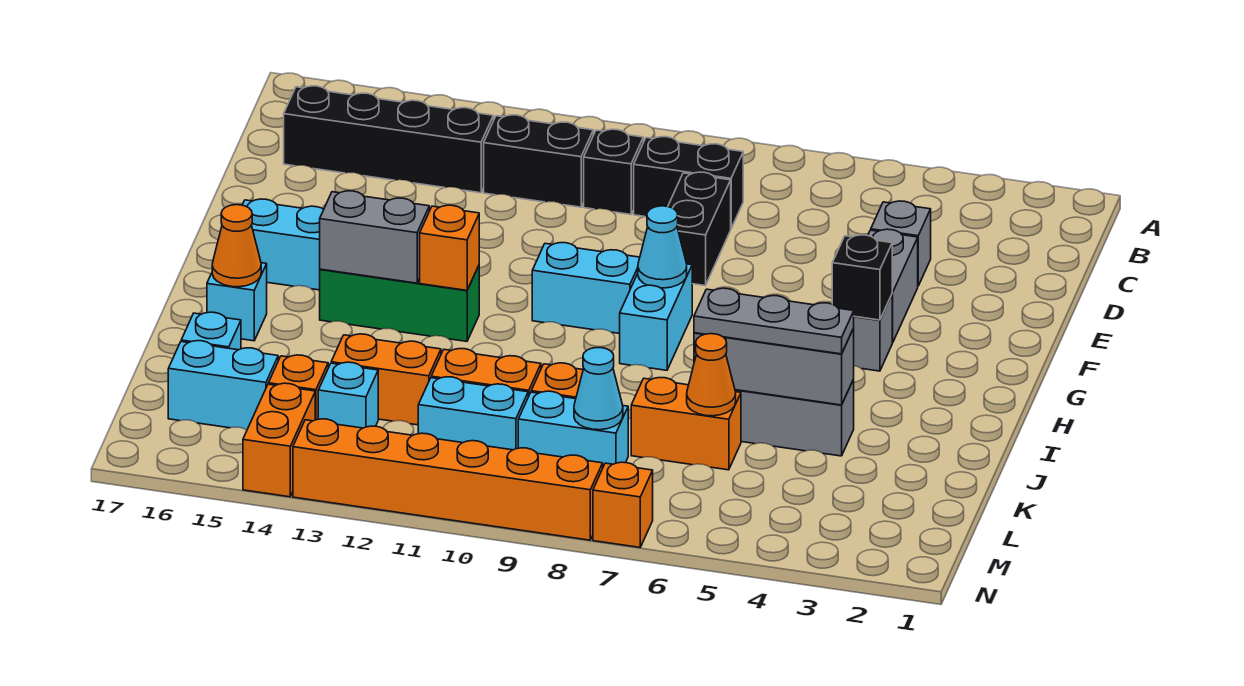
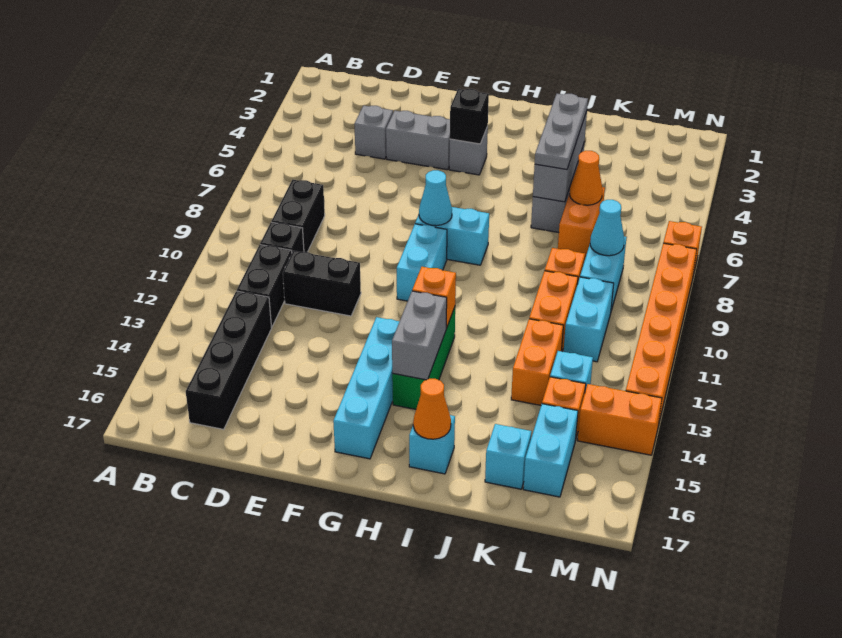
black 1x2 brick [668,172,731,286] -> black 1x2 brick moved to [283,251,361,316]

